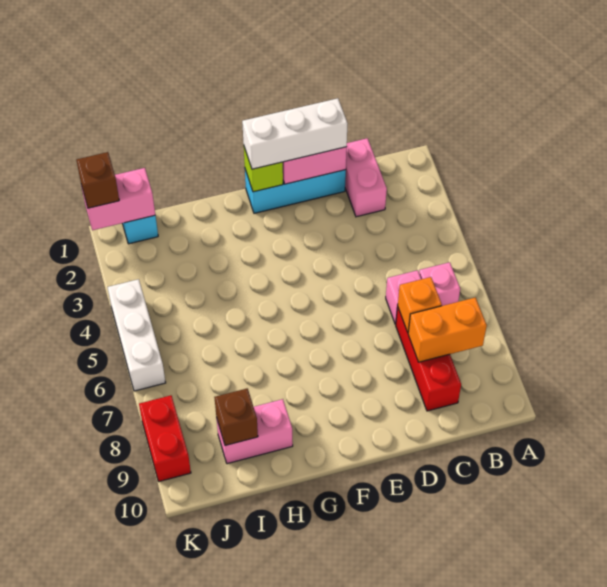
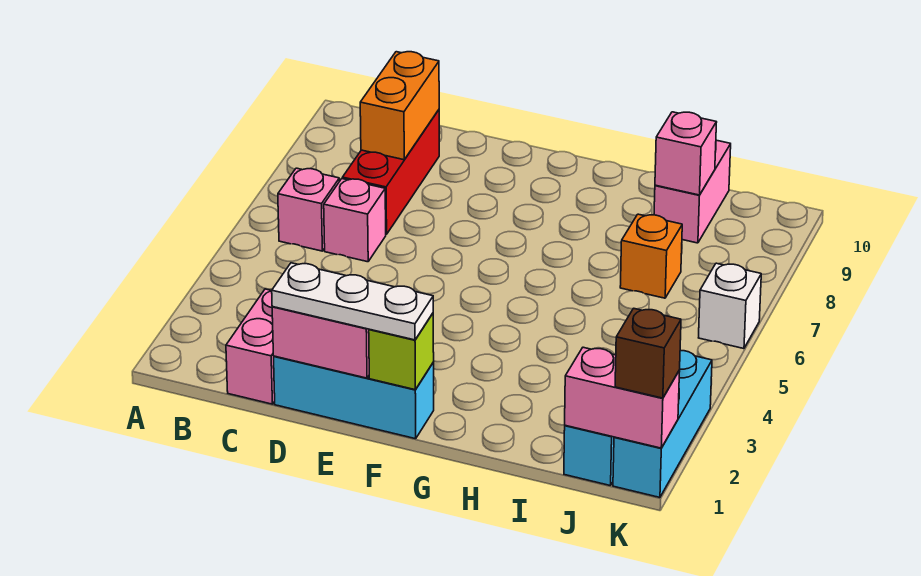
orange 1x2 brick [408,298,487,362] -> orange 1x2 brick turned to [360,52,439,160]
orange 1x1 brick [398,277,442,332] -> orange 1x1 brick moved to [620,214,682,298]
white 1x3 brick [242,98,348,169] -> white 1x3 plate [272,263,433,340]
pink 1x2 brick [216,399,293,464] -> pink 1x2 brick turned to [654,140,731,243]
brown 1x1 brick [214,388,258,446] -> pink 1x1 brick [655,112,717,195]
none -> cyan 1x3 brick [613,351,712,497]
white 1x3 brick [108,279,166,391] -> white 1x1 brick [699,263,761,349]
red 1x2 brick [139,395,191,482] -> none

